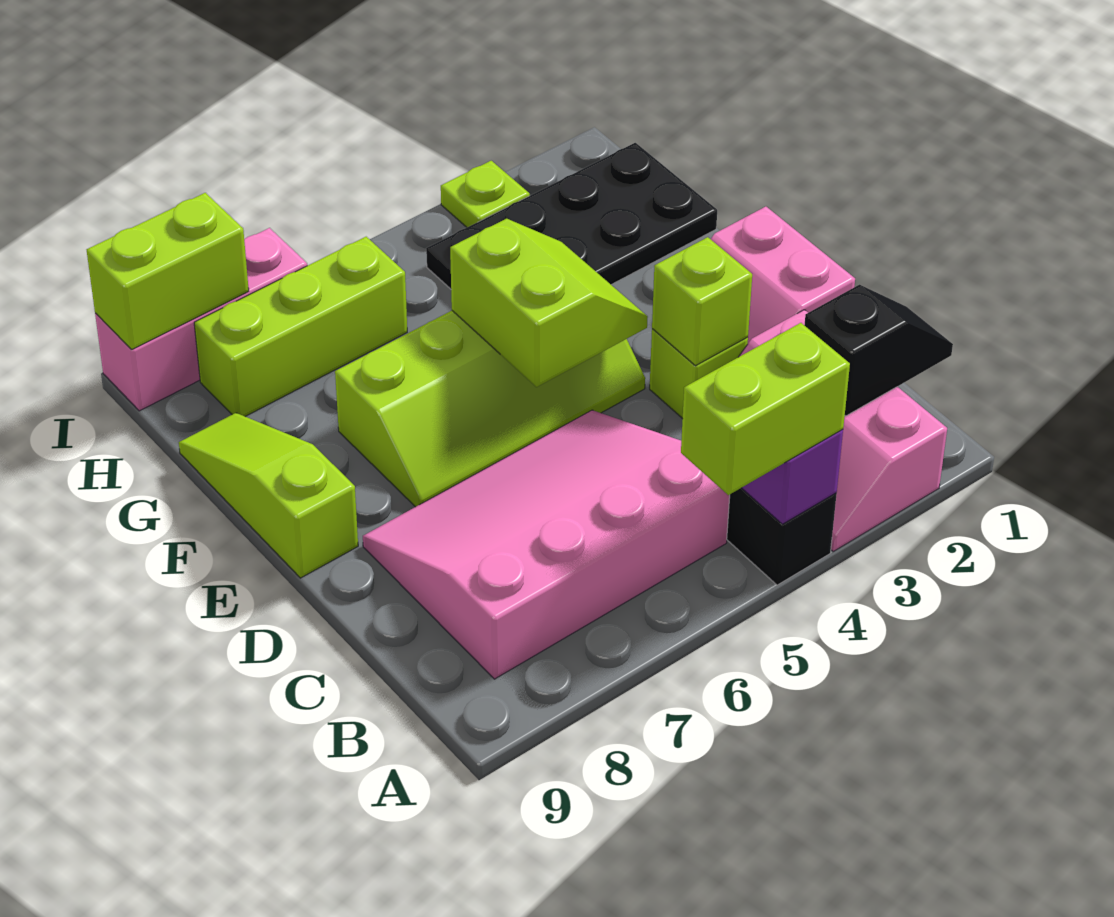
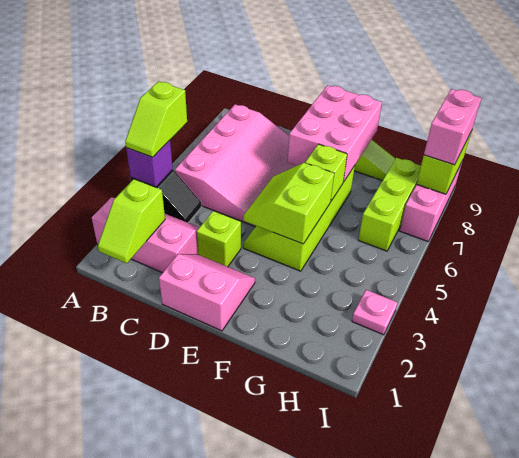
lime 1x2 brick [681,323,850,495] -> lime 1x2 slope [125,81,187,157]
black 1x2 slope [804,285,953,416] -> lime 1x2 slope [98,179,165,263]
lime 1x1 brick [652,237,752,366] -> lime 1x1 brick moved to [305,144,347,201]
lime 2x2 slope [450,218,648,387] -> lime 2x2 slope turned to [243,163,334,244]
none -> pink 2x3 brick [288,85,382,182]
black 2x4 plate [426,143,717,289] -> none
lime 1x1 plate [441,161,530,227] -> pink 1x1 plate [352,290,398,335]
none -> pink 1x2 brick [424,89,481,165]

